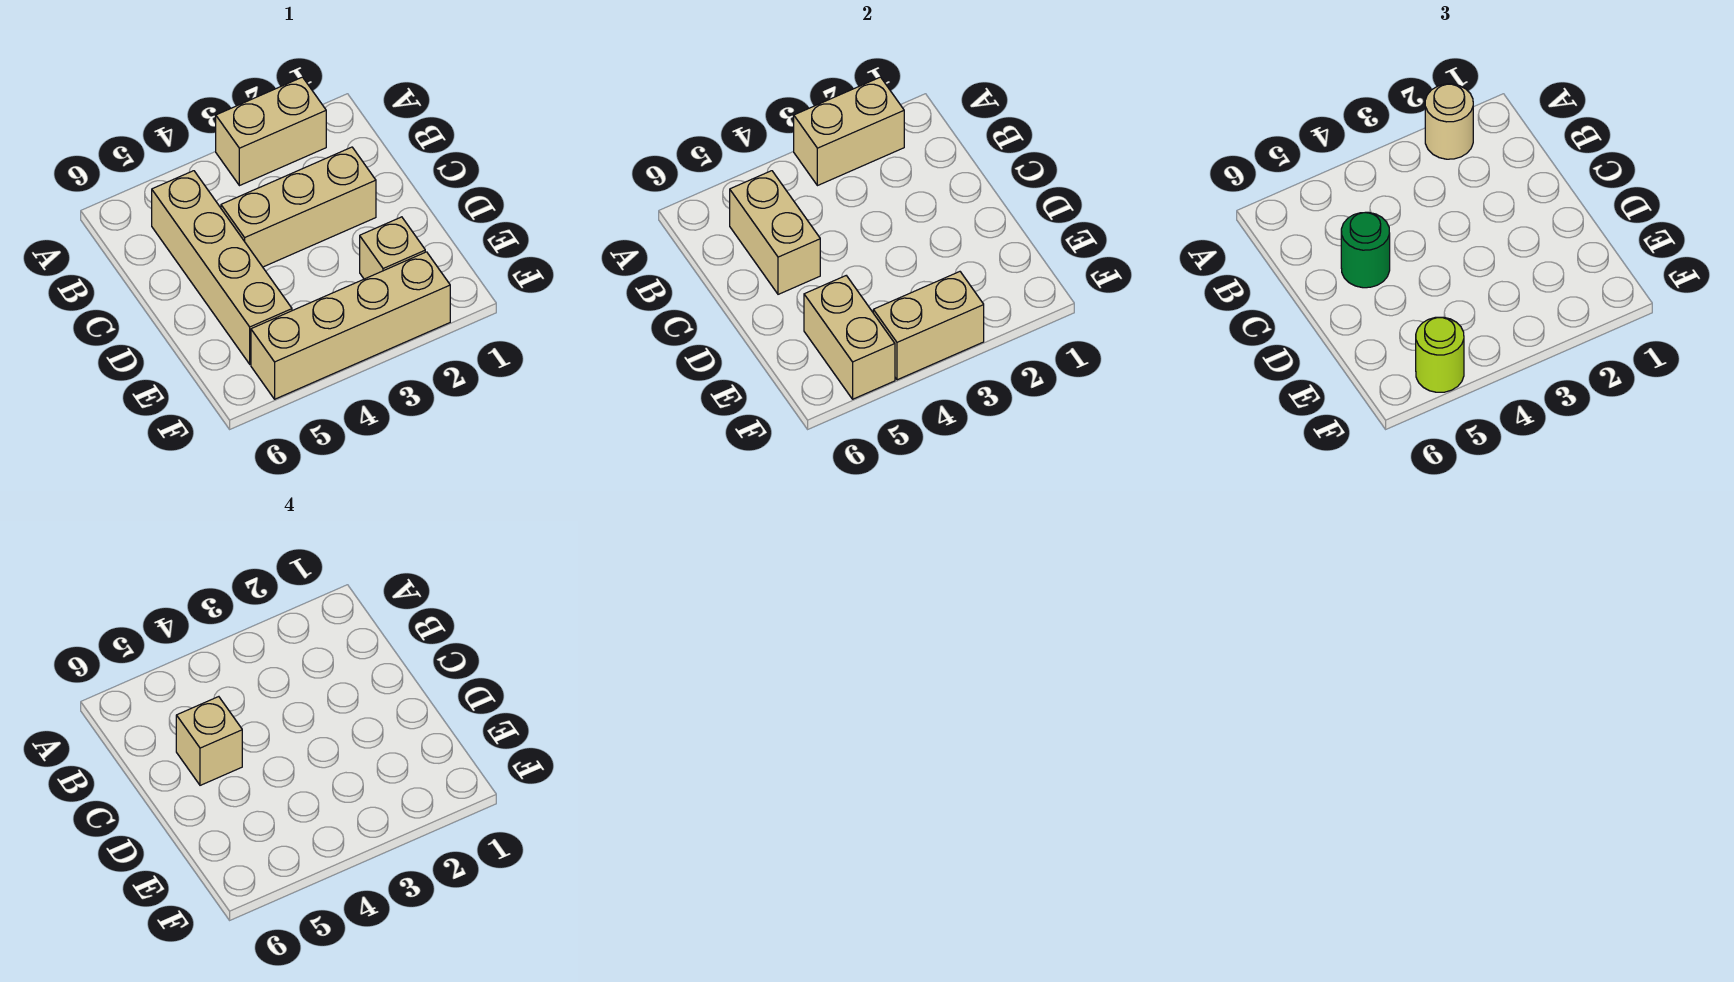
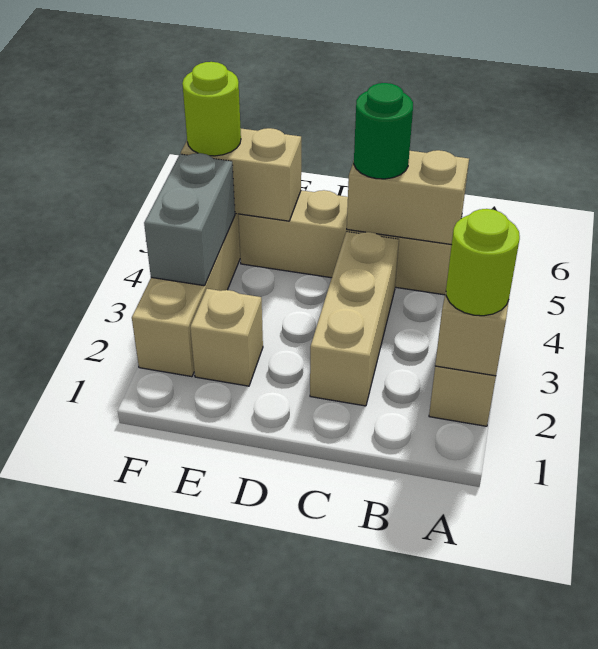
tan 1x1 round brick [1425,84,1473,159] -> lime 1x1 round brick [446,209,520,316]
tan 1x1 brick [176,697,242,785] -> none
tan 1x2 brick [873,272,984,380] -> grey 1x2 brick [144,153,235,286]

